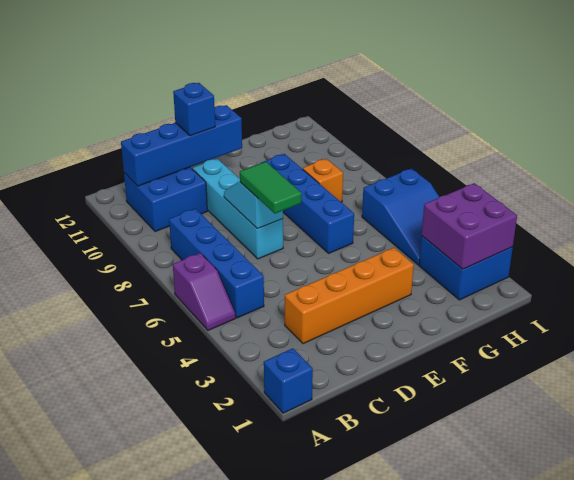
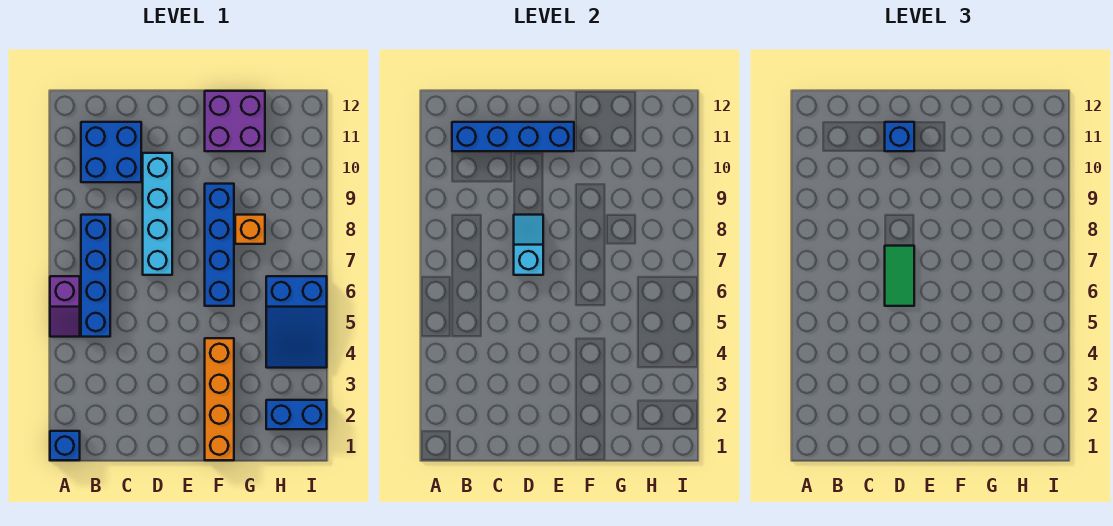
orange 1x4 brick [285,248,414,344] -> orange 1x4 brick turned to [205,338,234,460]
blue 2x2 brick [419,236,513,300] -> blue 1x2 brick [266,400,327,429]
purple 2x2 brick [422,183,517,269] -> purple 2x2 brick moved to [205,91,265,151]

